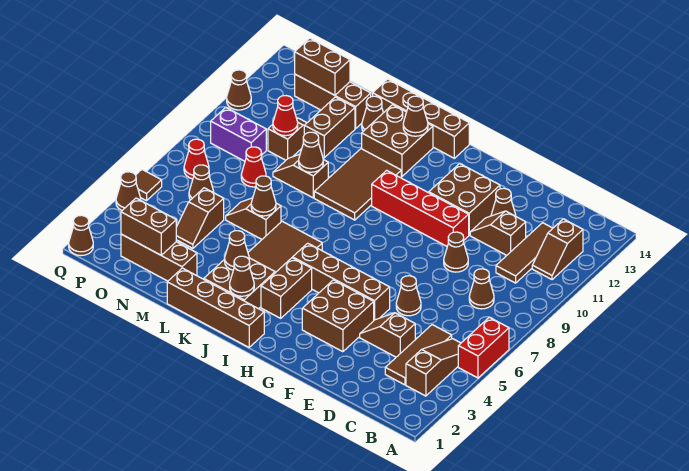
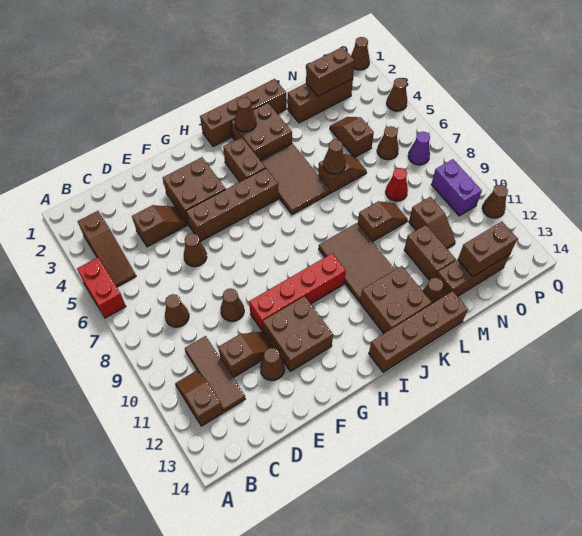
brown 1x3 tile [385,325,452,385] -> none
brown 1x1 cone [403,96,428,136] -> none
brown 1x1 cone [225,231,249,270] -> none
brown 1x1 cone [299,132,323,172] -> none
red 1x1 cone [273,96,298,136] -> none
purple 1x2 brick [211,108,266,161] -> purple 1x2 brick turned to [431,159,482,216]
red 1x1 cone [184,139,209,179] -> purple 1x1 cone [408,132,430,165]
brown 1x1 tile [136,170,162,201] -> none

